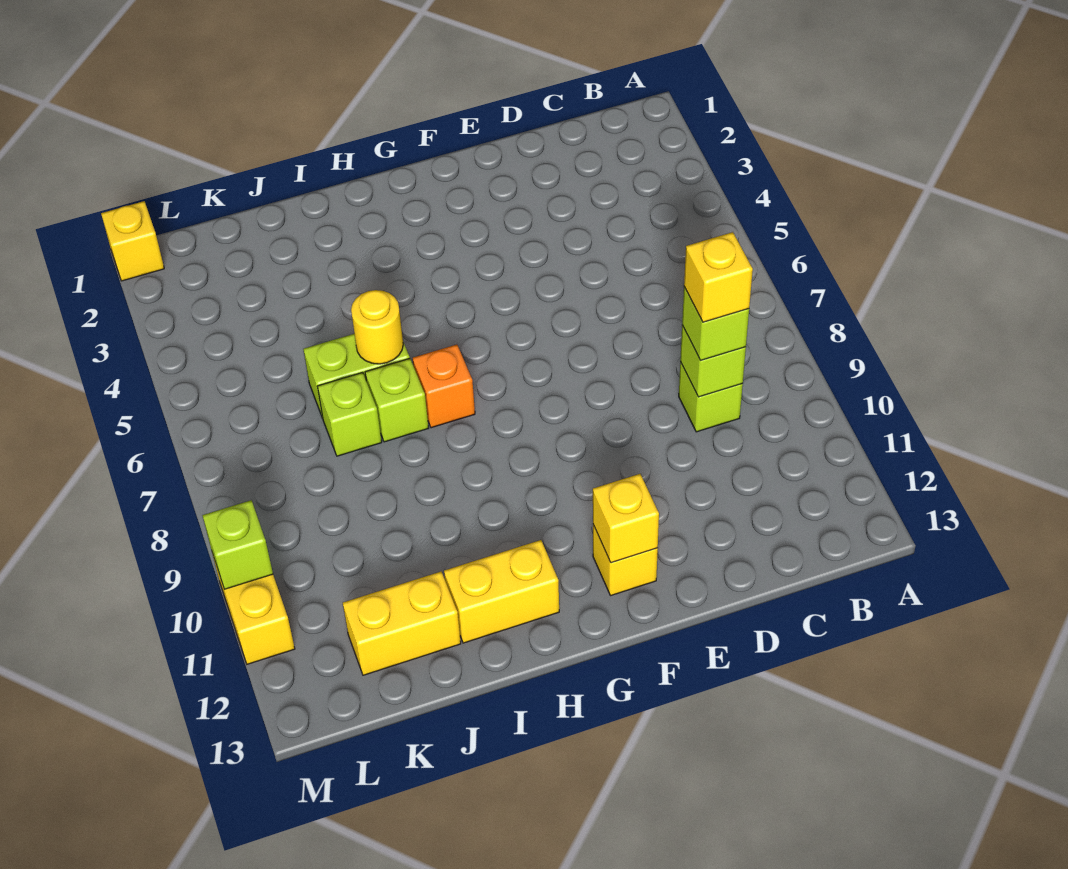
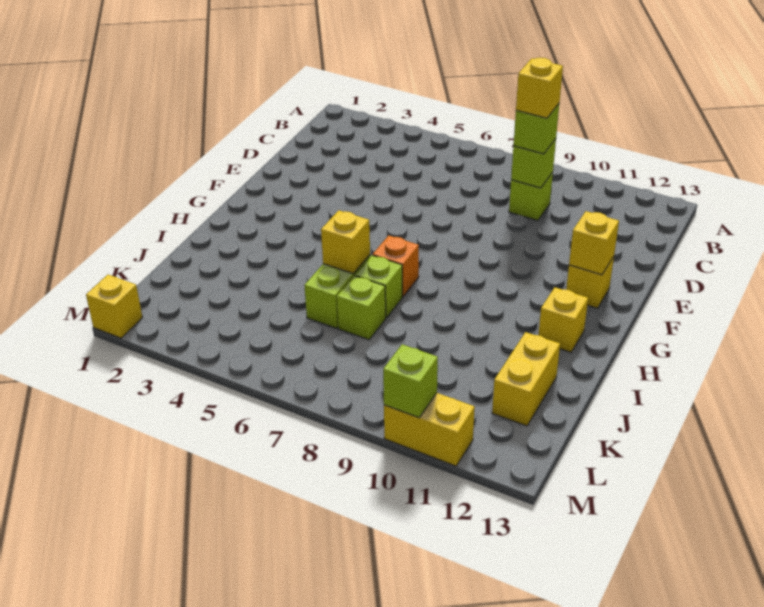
yellow 1x2 brick [444,540,559,643] -> yellow 1x1 brick [538,287,588,352]
yellow 1x1 round brick [351,290,403,364] -> yellow 1x1 brick [321,210,370,274]

